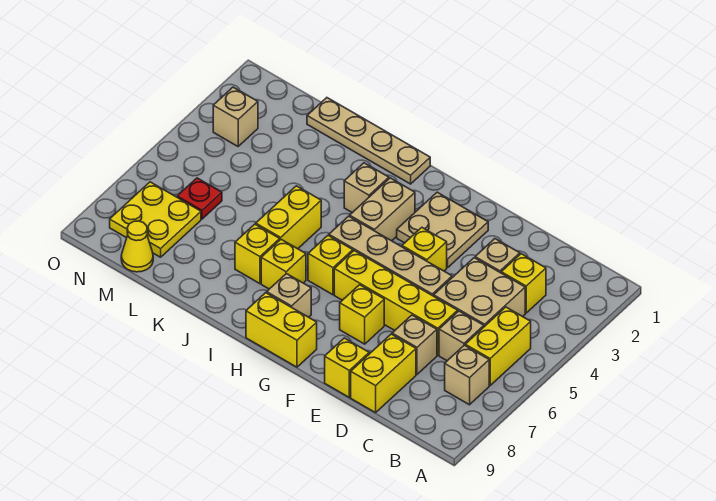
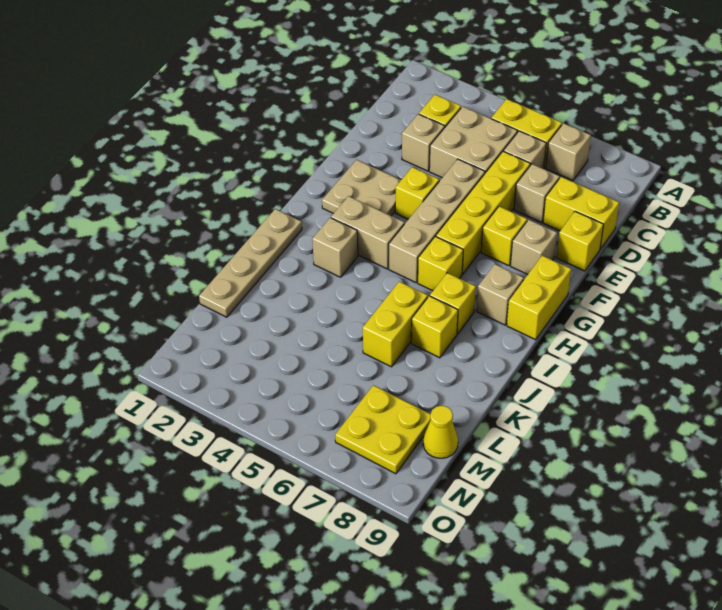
yellow 1x2 brick [256,186,321,249] -> yellow 1x2 brick turned to [363,282,428,367]
red 1x1 plate [177,178,222,219] -> none
tan 1x1 brick [213,87,258,146] -> tan 1x1 brick moved to [511,220,557,274]

